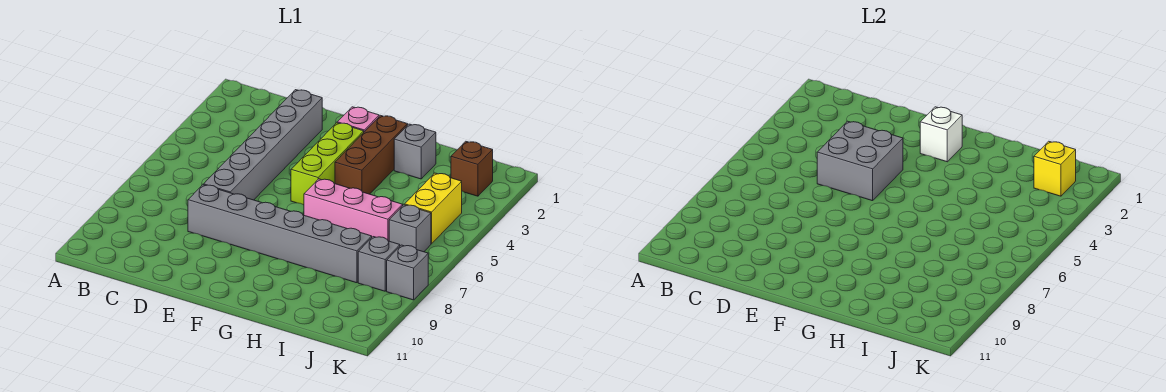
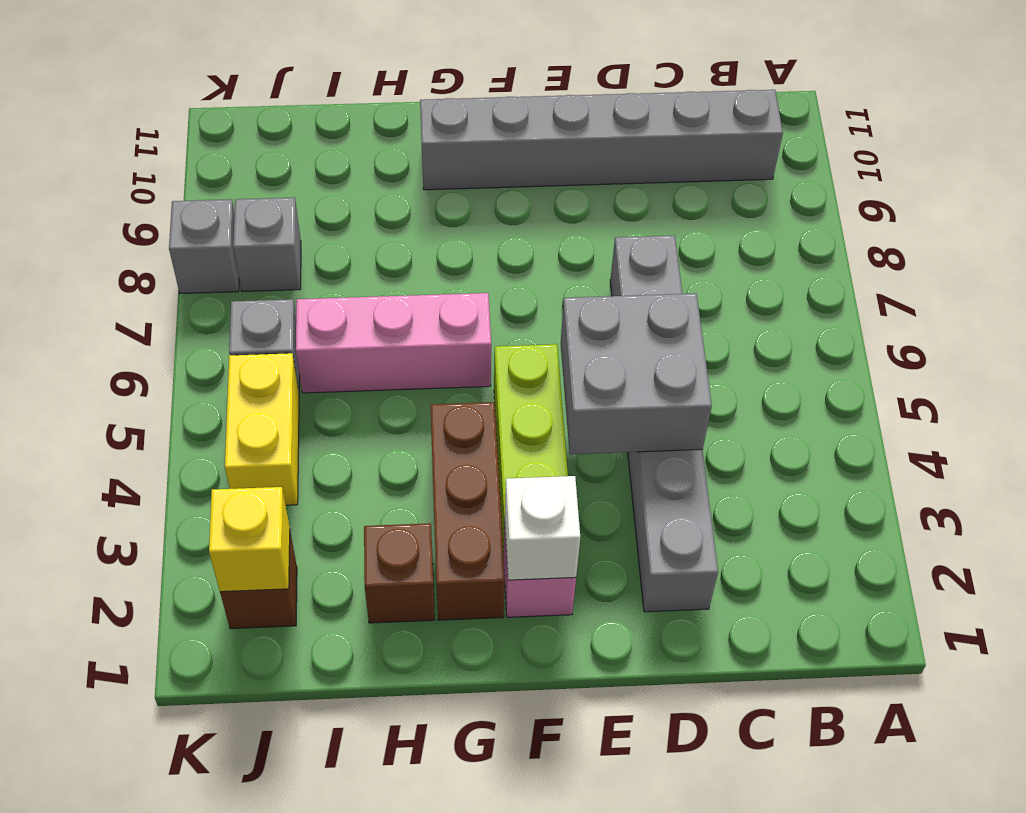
grey 1x6 brick [188,185,372,283] -> grey 1x6 brick moved to [420,90,783,190]
grey 1x1 brick [394,124,436,179] -> brown 1x1 brick [364,523,435,623]

